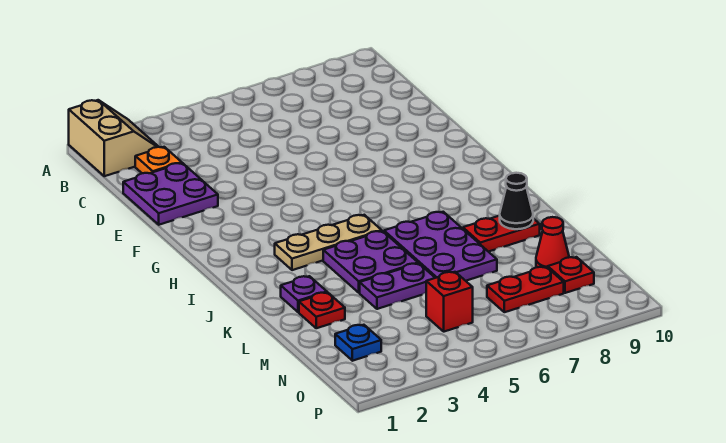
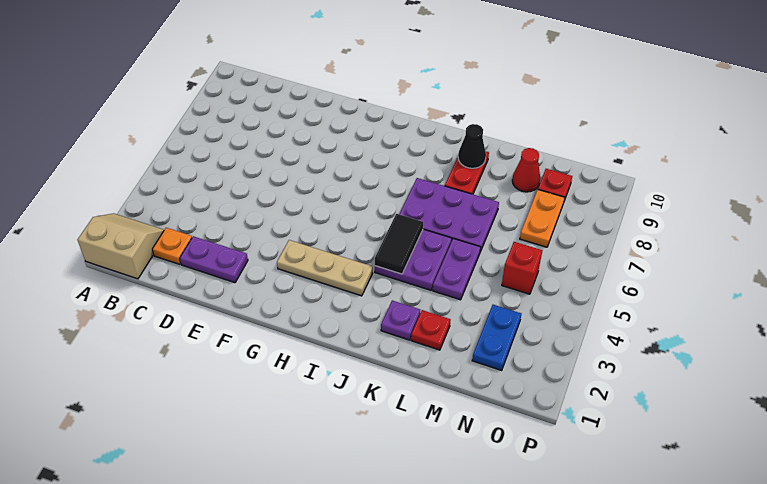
purple 2x2 plate [123,163,218,225] -> purple 1x2 plate [180,236,248,283]
tan 1x3 plate [275,215,382,270] -> tan 1x3 plate turned to [277,240,373,296]
none -> black 1x2 tile [375,214,423,274]
blue 1x1 plate [335,325,381,361] -> blue 1x2 plate [472,305,521,371]
red 1x2 plate [487,267,564,312] -> orange 1x2 plate [520,190,565,247]

